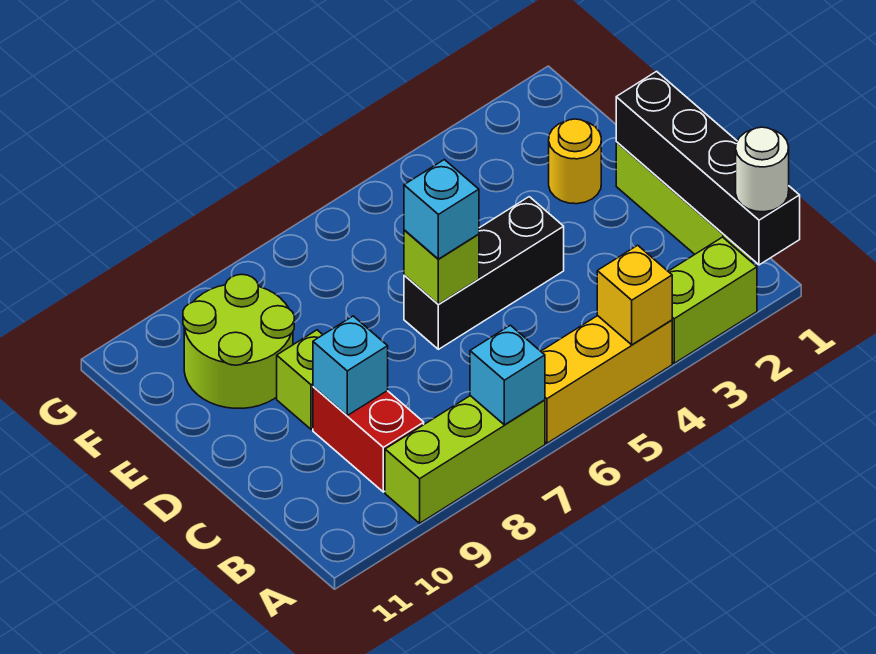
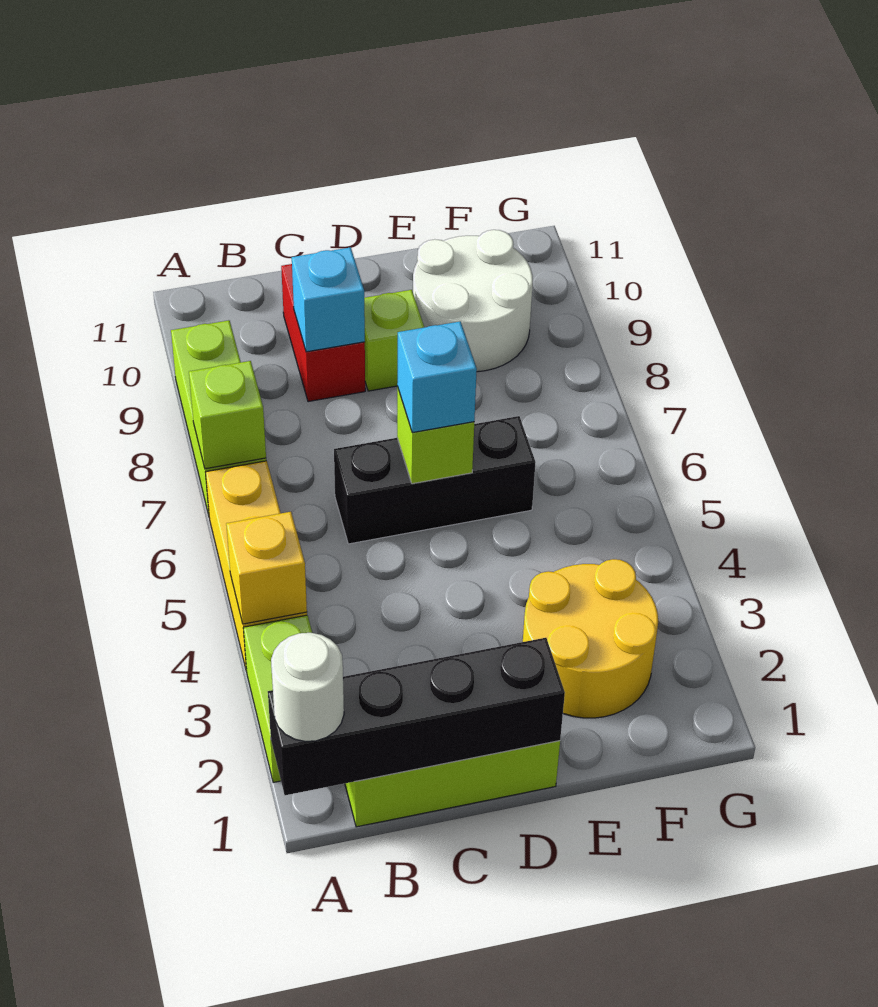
cyan 1x1 brick [470,325,545,425] -> lime 1x1 brick [189,361,266,469]
red 1x2 brick [313,387,424,492] -> red 1x2 brick turned to [281,264,365,402]
black 1x3 brick [404,197,564,349] -> black 1x3 brick turned to [334,416,536,544]
yellow 1x1 round brick [549,119,601,204] -> yellow 2x2 round brick [523,559,658,718]
lime 2x2 round brick [183,274,294,408] -> white 2x2 round brick [413,230,533,372]

